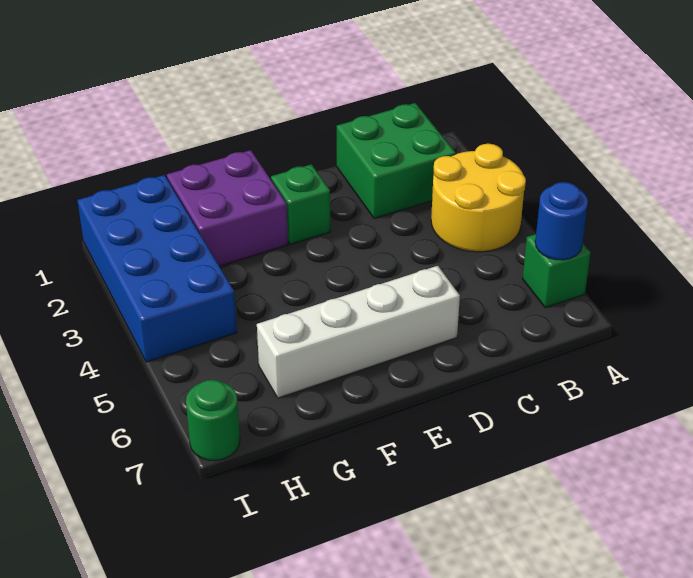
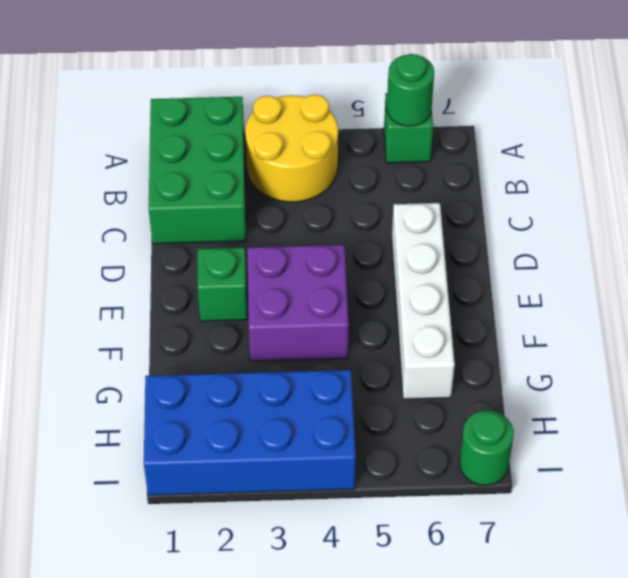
blue 1x1 round brick [535,182,588,260] -> green 1x1 round brick [387,54,434,126]
green 2x2 brick [337,103,456,219] -> green 2x3 brick [149,97,246,244]
purple 2x2 brick [167,150,288,266] -> purple 2x2 brick moved to [247,245,349,361]

